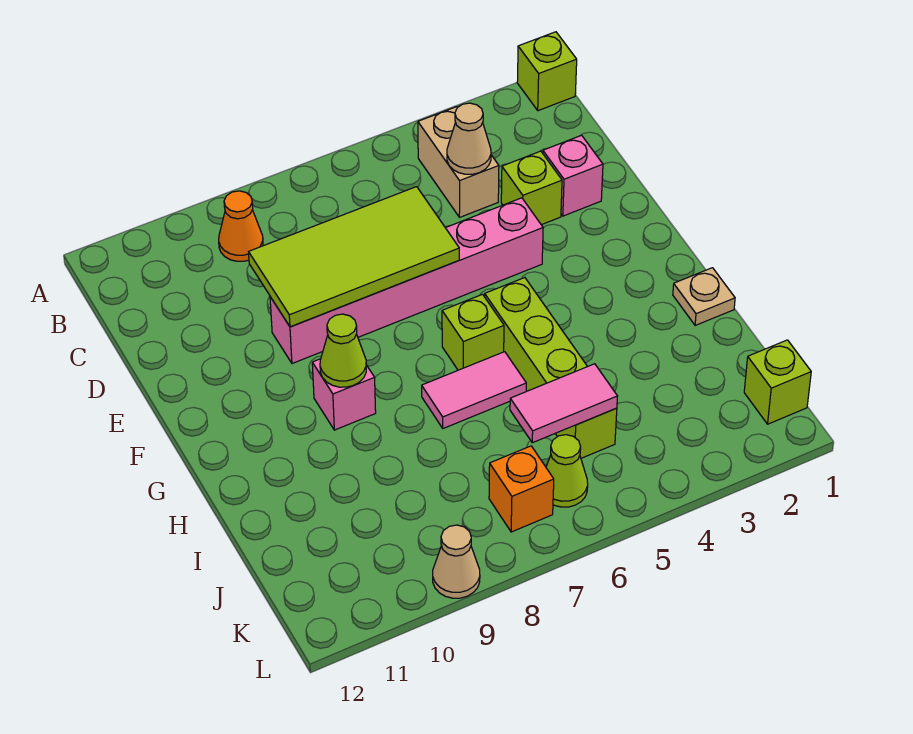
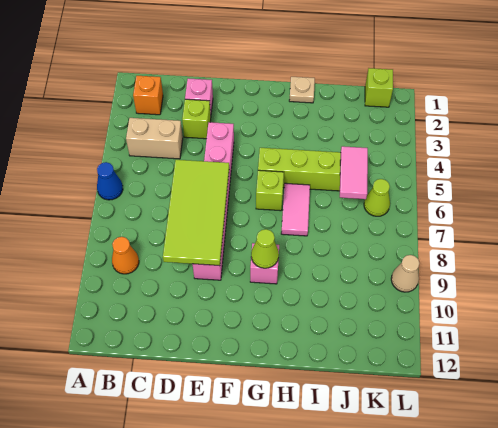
lime 1x1 brick [517,32,577,111] -> none
none -> blue 1x1 cone [97,162,123,200]
tan 1x1 cone [447,103,491,174] -> none
orange 1x1 brick [489,446,554,532] -> orange 1x1 brick moved to [133,76,163,115]

